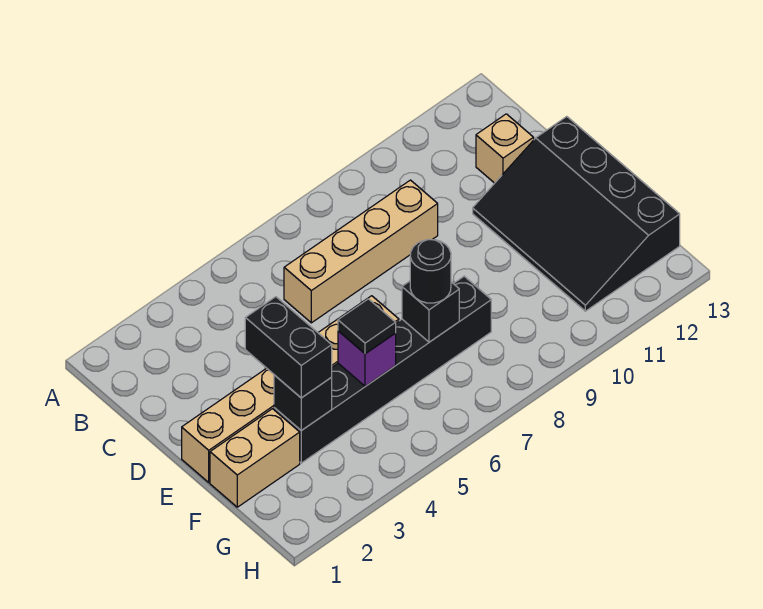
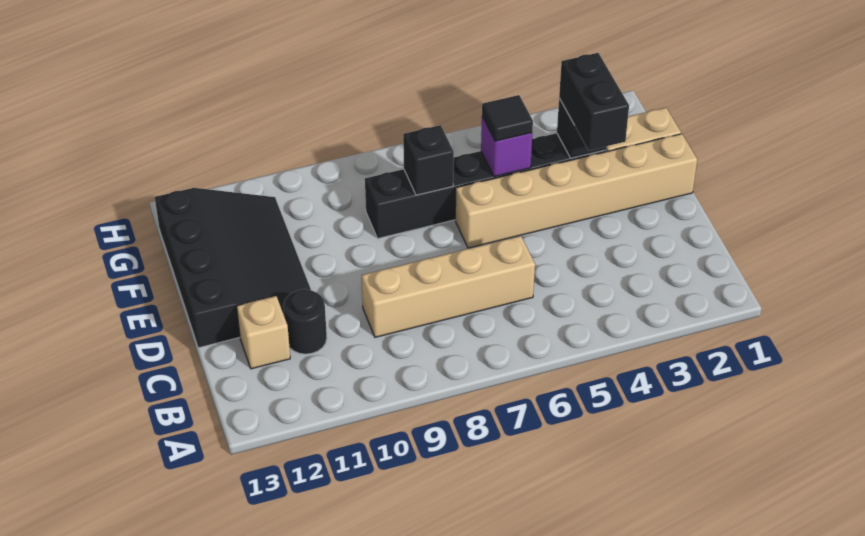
black 1x1 round brick [410,239,451,303] -> black 1x1 round brick moved to [283,289,327,354]

